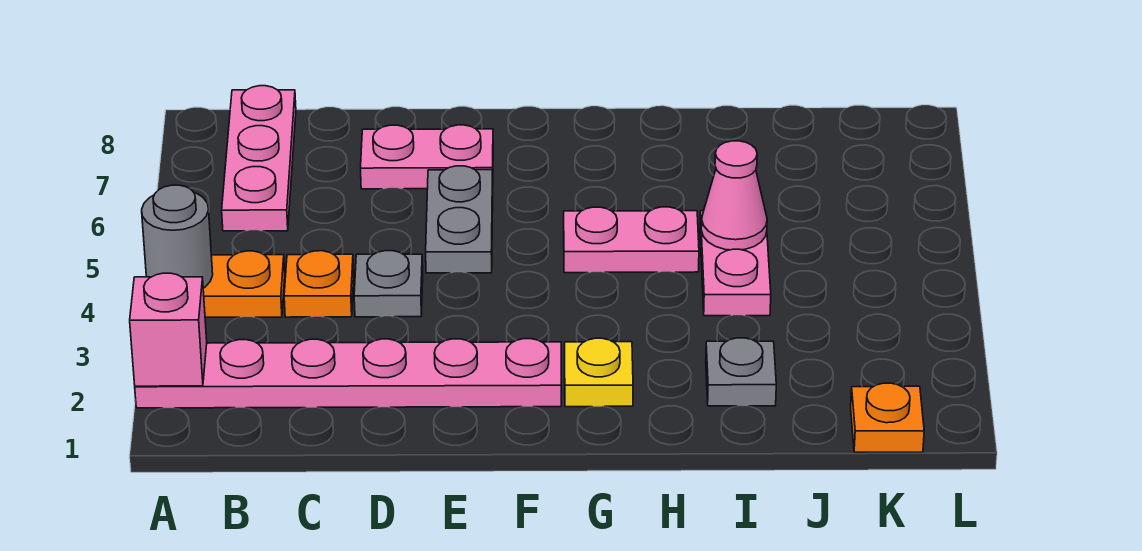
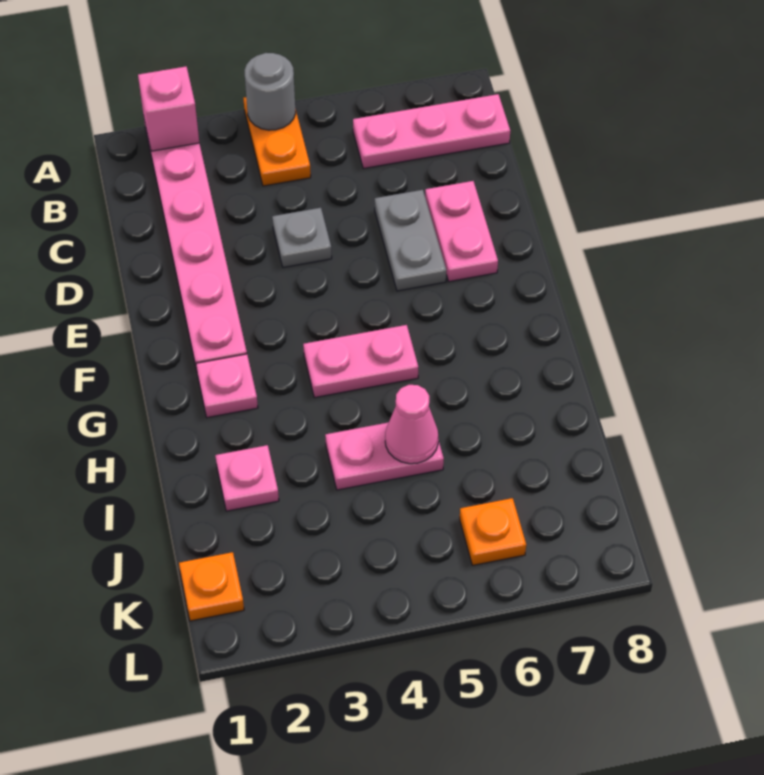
orange 1x1 plate [284,251,354,317] -> orange 1x1 plate moved to [460,498,526,565]
grey 1x2 plate [426,166,493,273] -> grey 1x2 plate turned to [375,190,446,291]
yellow 1x1 plate [565,338,633,407] -> pink 1x1 plate [196,354,258,418]
pink 1x2 plate [564,207,699,273] -> pink 1x2 plate turned to [303,325,418,398]
grey 1x1 plate [706,338,776,406] -> pink 1x1 plate [215,445,279,511]

